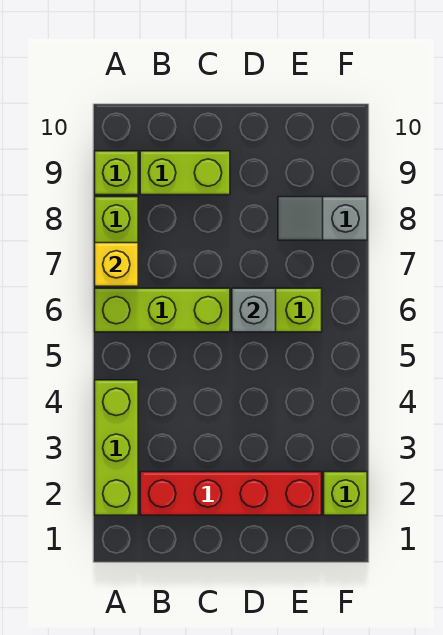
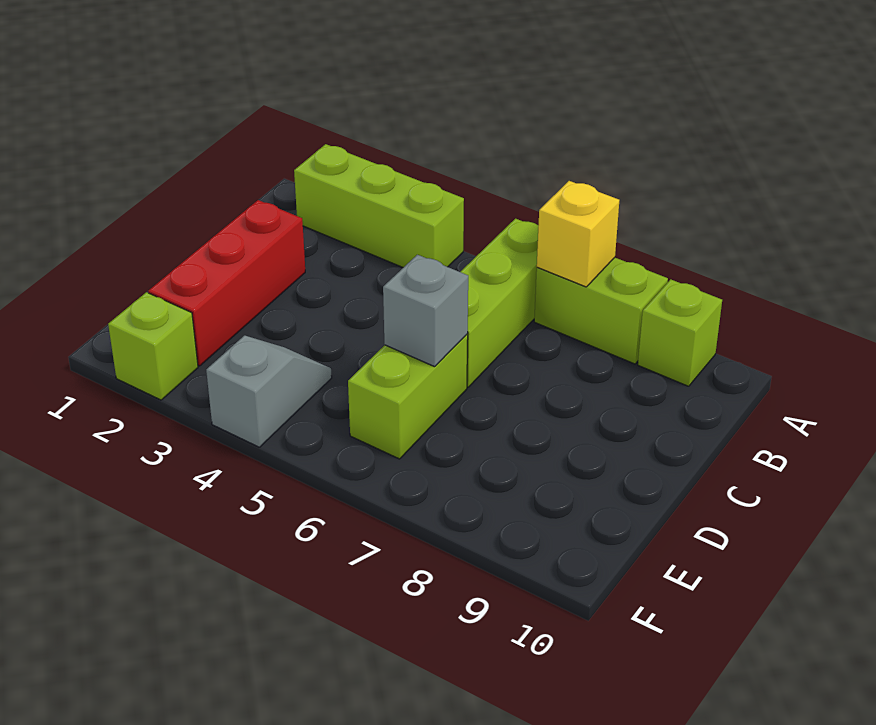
red 1x4 brick [140,472,322,515] -> red 1x3 brick [148,200,305,366]
lime 1x2 brick [140,151,230,195] -> none
grey 1x2 slope [278,197,367,240] -> grey 1x2 slope moved to [206,335,332,447]

